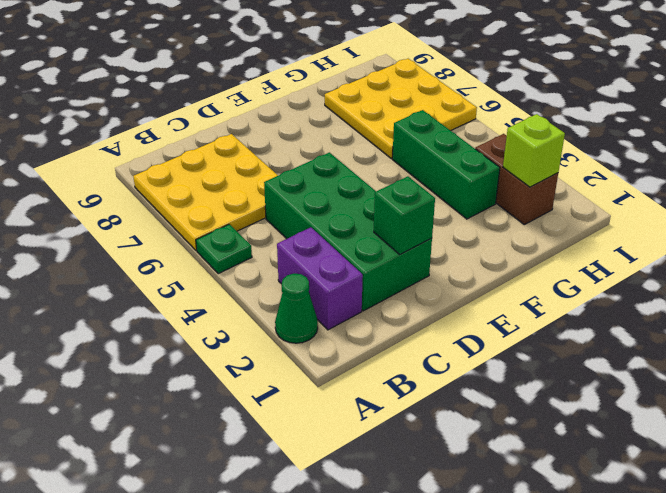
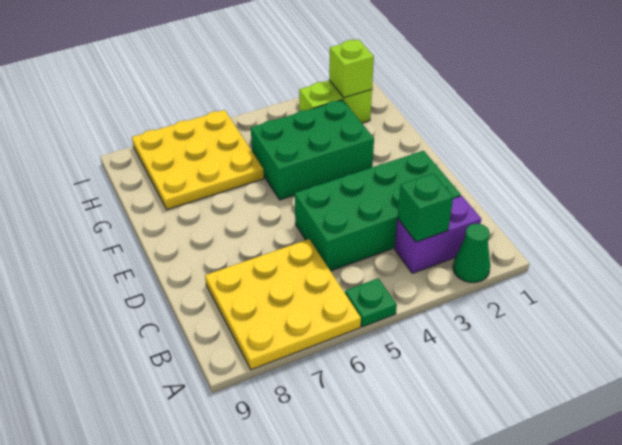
green 1x1 brick [374,176,435,254] -> green 1x1 brick moved to [397,173,453,242]
green 1x3 brick [392,110,500,219] -> green 2x3 brick [251,100,374,200]
brown 1x2 brick [475,134,558,225] -> lime 1x2 brick [299,80,372,123]

